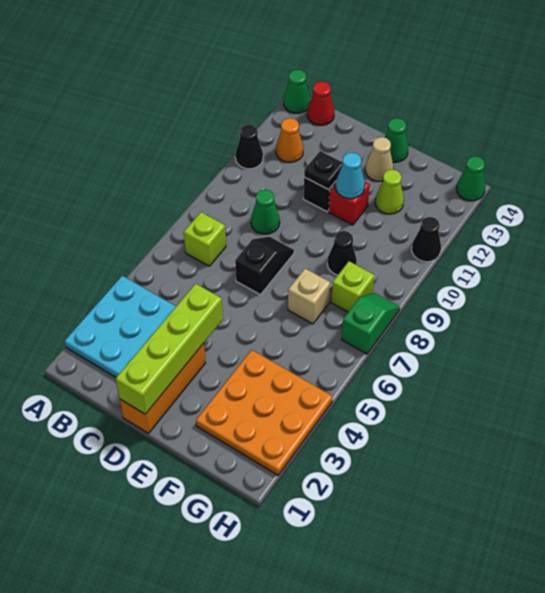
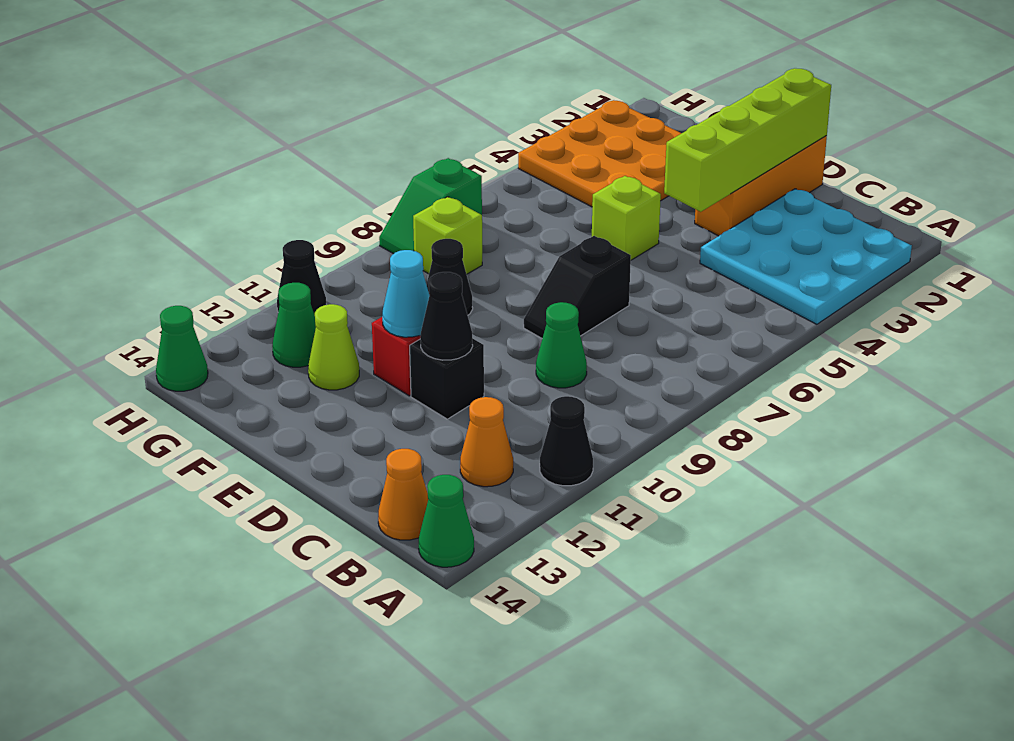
lime 1x1 brick [184,212,226,266] -> lime 1x1 brick moved to [592,176,661,260]
red 1x1 cone [307,81,334,125] -> orange 1x1 cone [378,449,428,540]
black 1x1 plate [304,151,343,190] -> black 1x1 cone [420,272,473,360]
tan 1x1 cone [365,137,393,181] -> none
green 1x1 cone [385,118,408,162] -> green 1x1 cone moved to [272,283,316,367]
tan 1x1 brick [288,269,330,324] -> none

